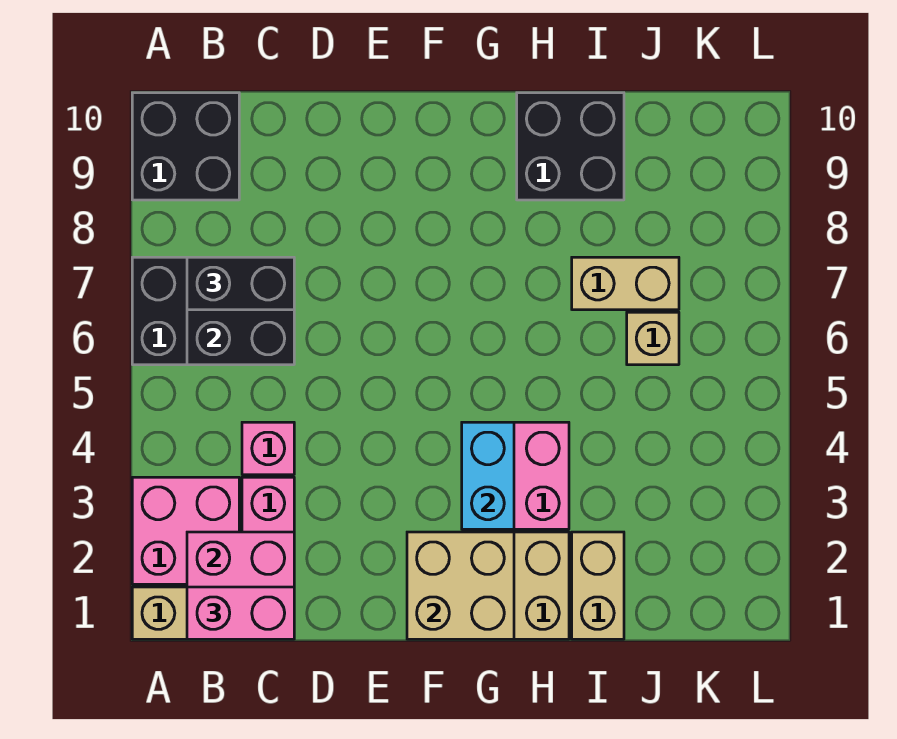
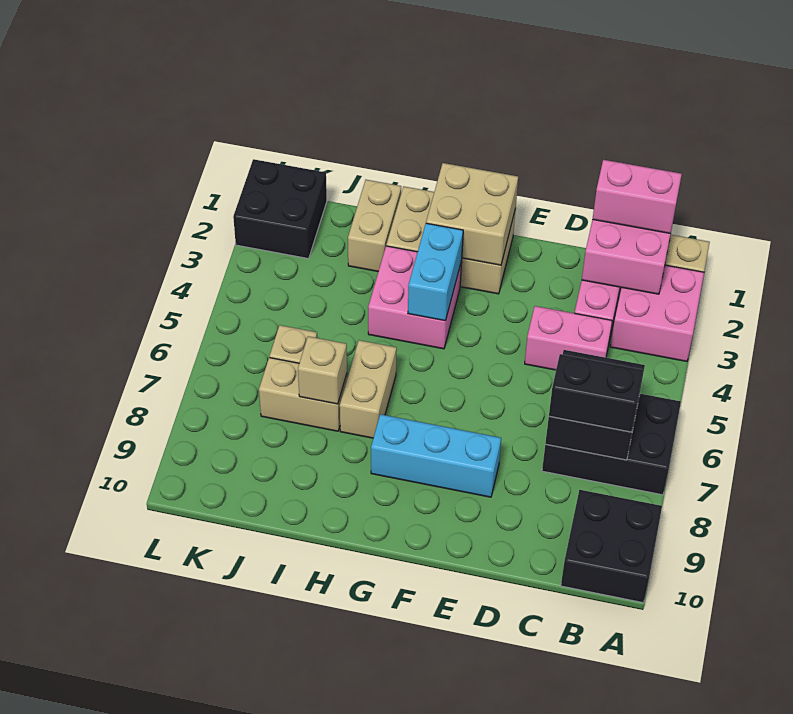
pink 1x1 brick [242,422,294,475] -> pink 1x2 brick [525,306,612,370]
none -> cyan 1x3 brick [371,414,501,497]
none -> tan 1x2 brick [340,340,397,438]
black 2x2 brick [517,93,624,200] -> black 2x2 brick moved to [233,159,327,259]
none -> tan 1x1 brick [298,336,347,404]

